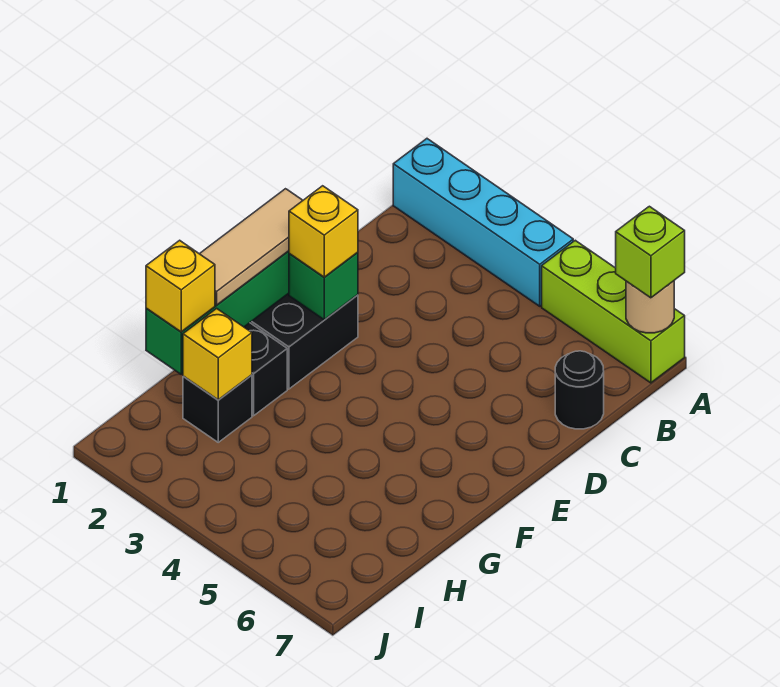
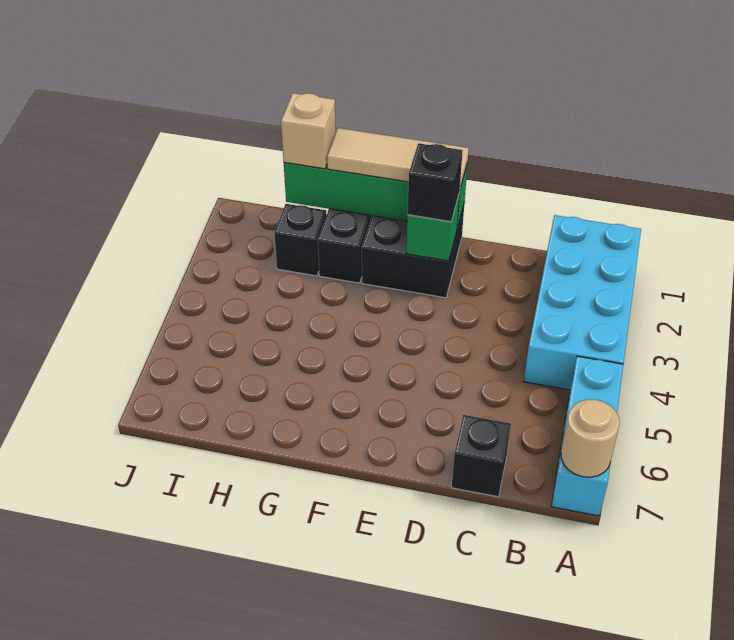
cyan 1x4 brick [393,139,573,306] -> cyan 2x4 brick [524,215,641,390]
lime 1x3 brick [542,240,685,383] -> cyan 1x3 brick [551,356,623,516]
lime 1x1 brick [616,206,685,298] -> none
black 1x1 round brick [555,351,604,429] -> black 1x1 brick [452,415,511,497]
yellow 1x1 brick [289,186,358,277] -> black 1x1 brick [407,143,463,222]
yellow 1x1 brick [146,240,215,332] -> tan 1x1 brick [281,93,336,169]
yellow 1x1 brick [183,308,252,400] -> none

